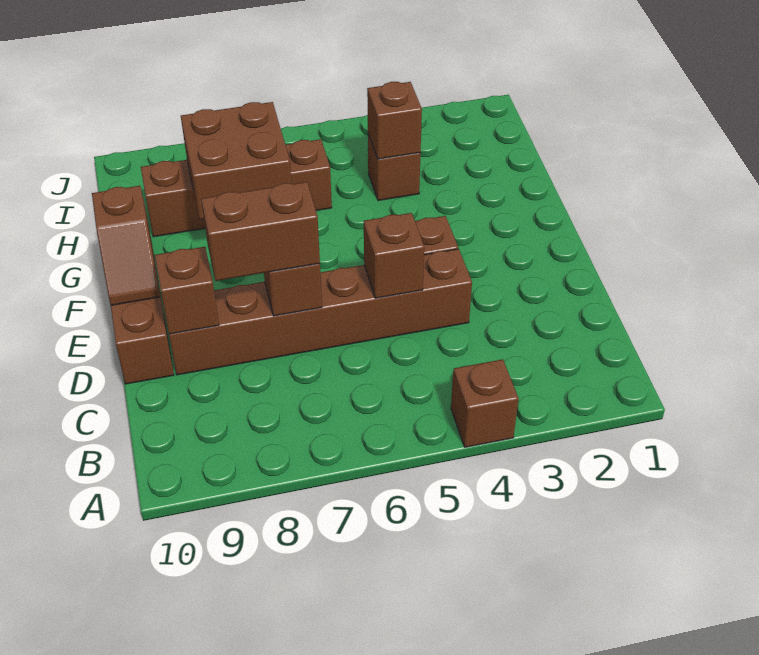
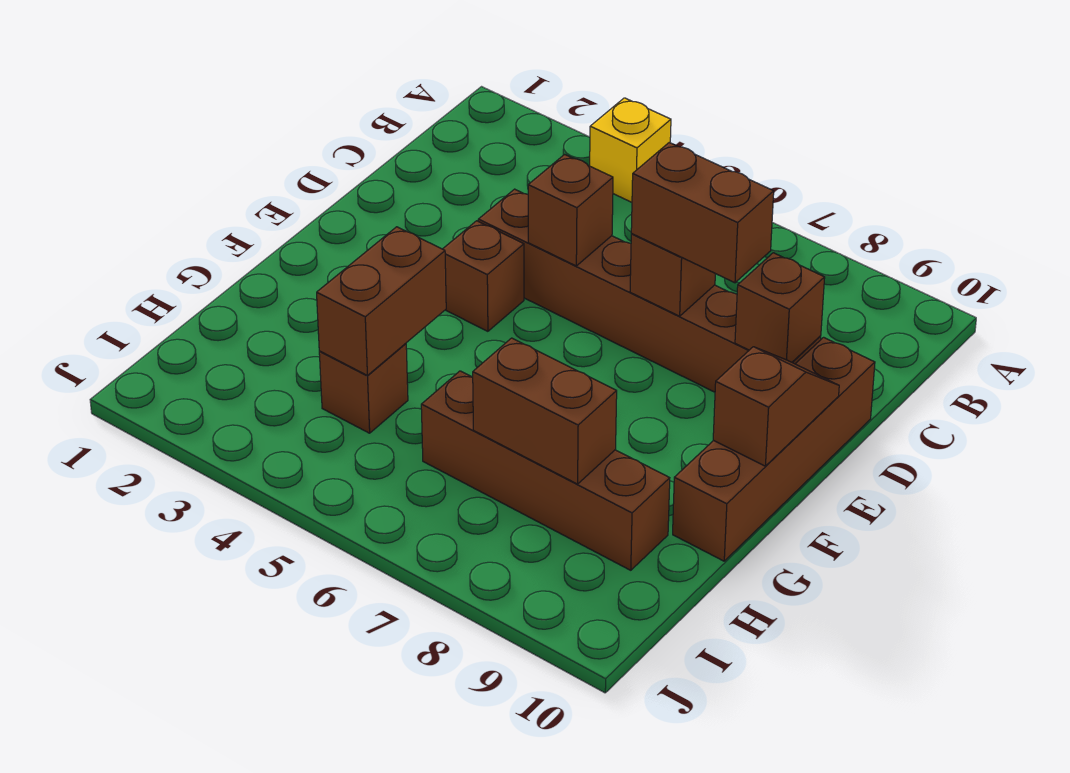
brown 1x1 brick [451,359,519,447] -> yellow 1x1 brick [590,98,671,202]
brown 2x2 brick [181,102,291,220] -> brown 1x2 brick [473,338,617,484]
brown 1x1 brick [367,82,422,159] -> brown 1x2 brick [317,227,446,375]

